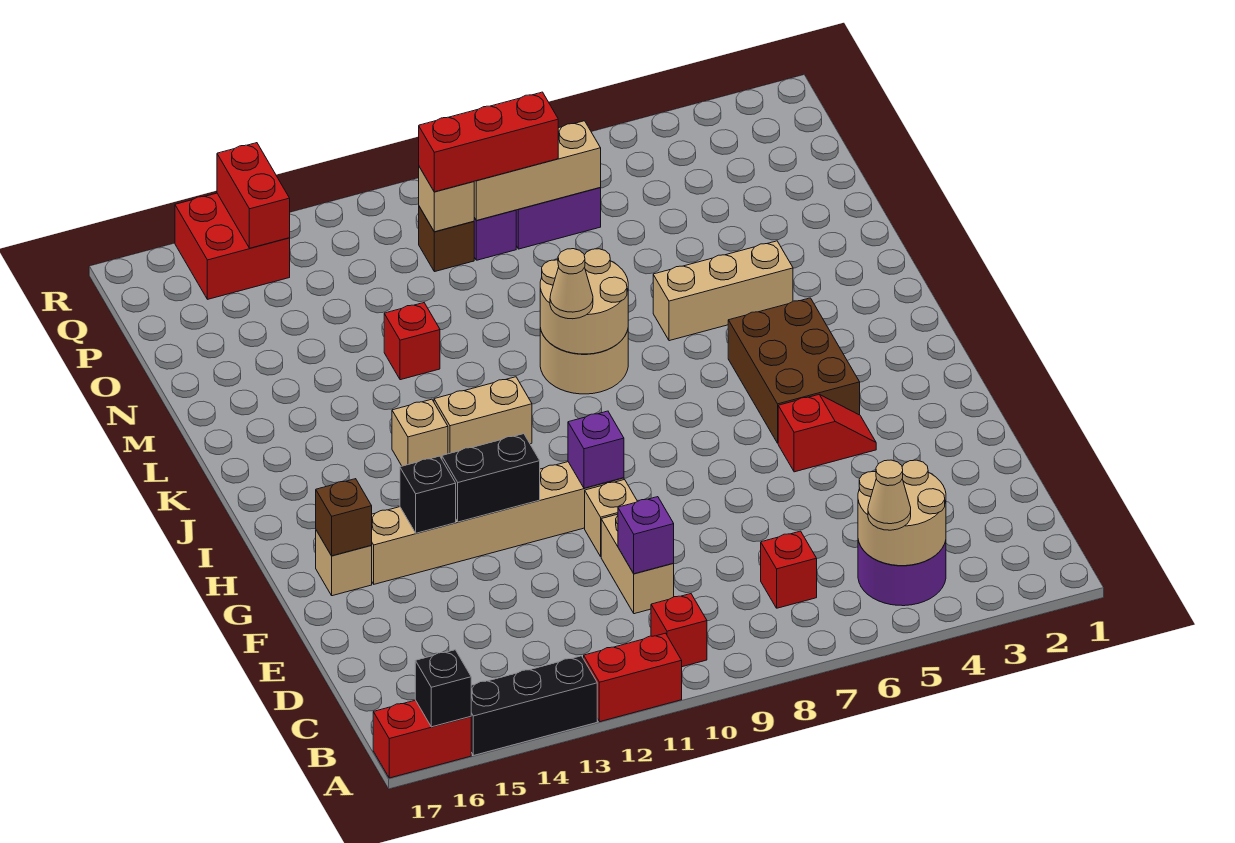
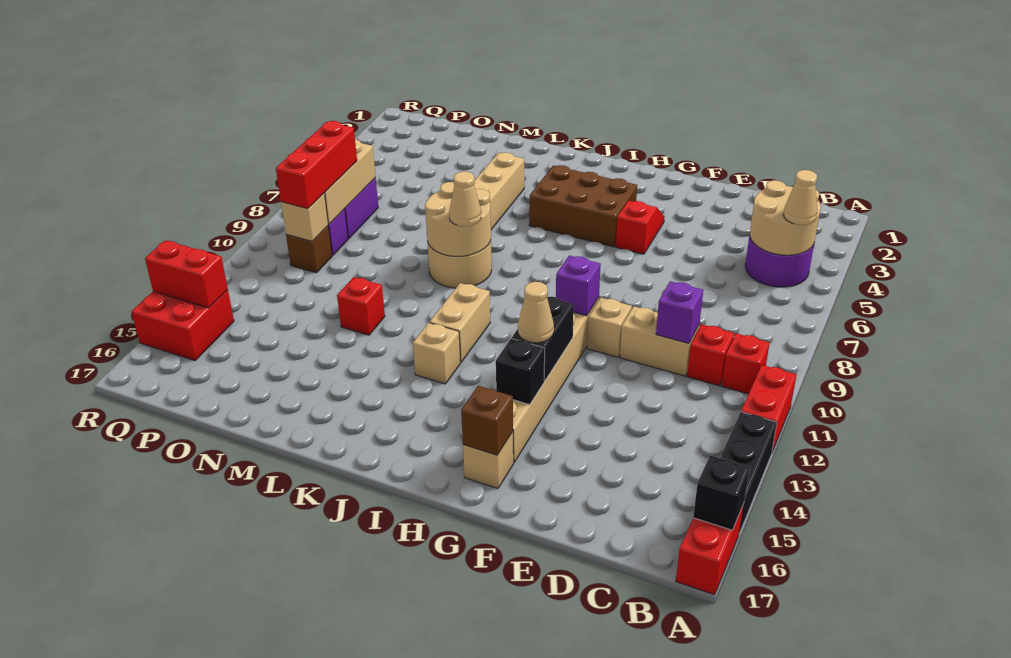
red 1x1 brick [761,531,817,608] -> red 1x1 brick moved to [687,324,734,386]
none -> tan 1x1 cone [518,282,554,343]

